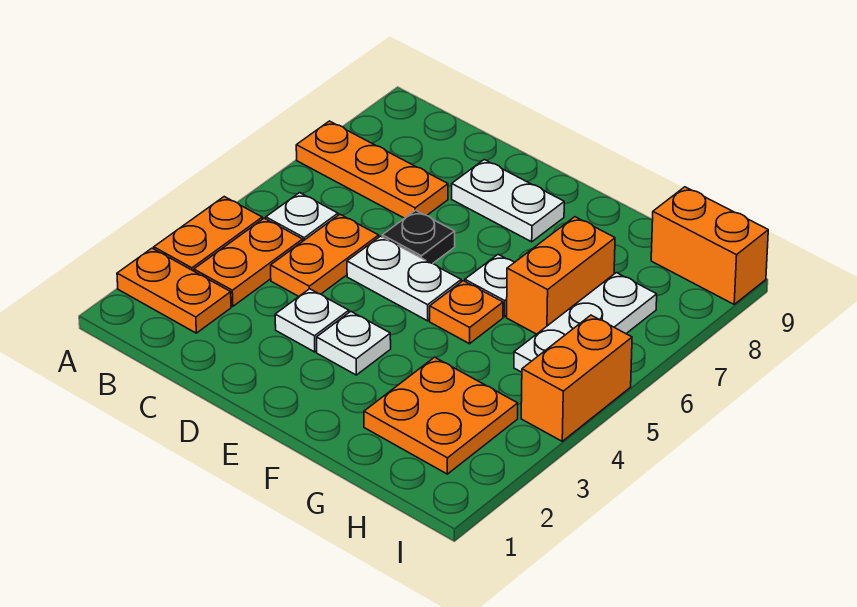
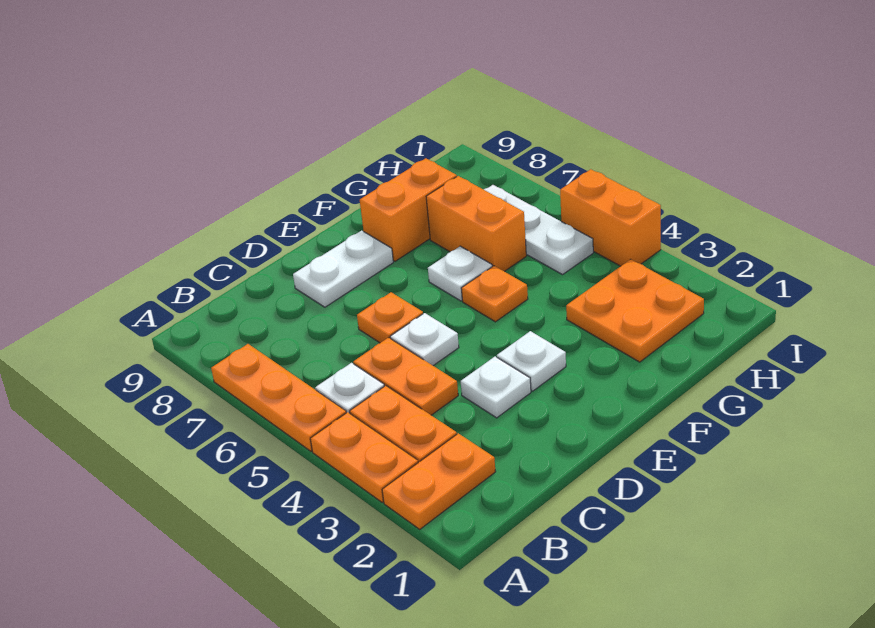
orange 1x3 plate [296,121,448,218] -> orange 1x3 plate turned to [211,344,346,451]
white 1x2 plate [347,236,461,321] -> white 1x1 plate [390,313,459,366]
black 1x1 plate [382,210,455,263] -> orange 1x1 plate [357,292,423,343]
orange 1x2 brick [651,187,768,304] -> orange 1x2 brick moved to [360,158,457,261]

